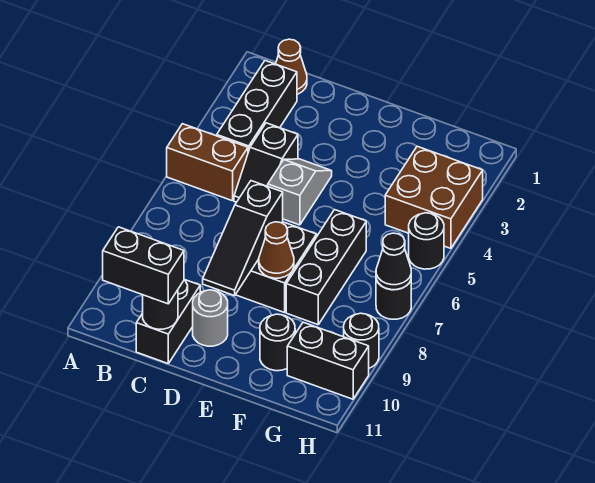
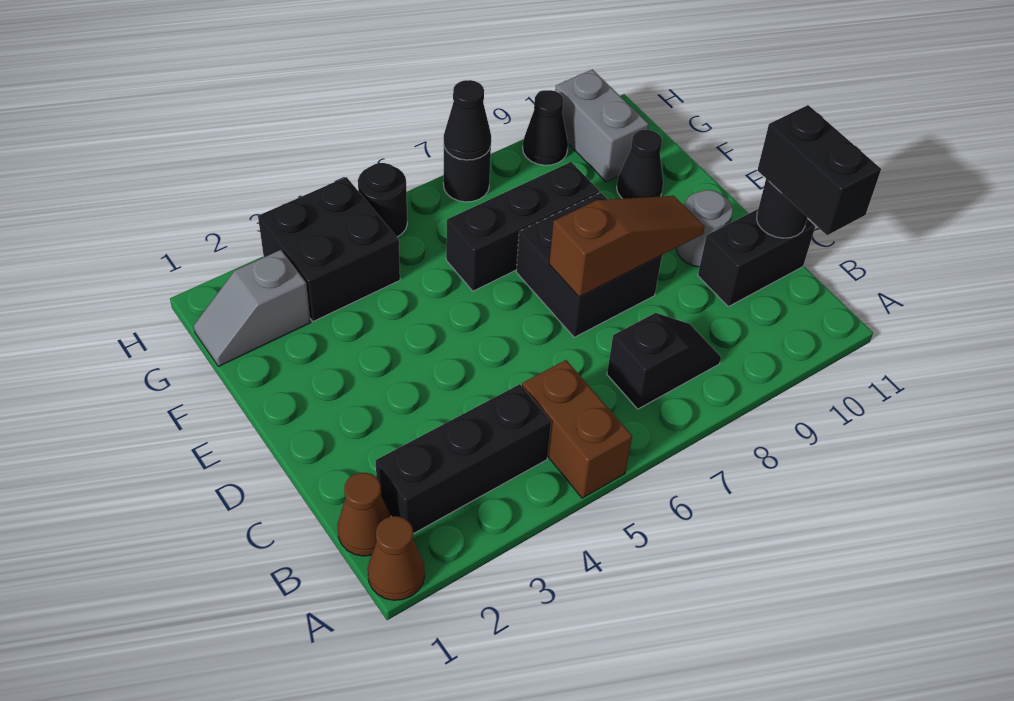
black 1x2 slope [234,123,298,202] -> black 1x2 slope moved to [607,313,721,409]
grey 1x2 slope [268,159,332,225] -> grey 1x2 slope moved to [194,250,310,366]
black 1x3 slope [203,181,283,296] -> brown 1x3 slope [549,196,705,297]
brown 1x1 cone [259,222,294,278] -> brown 1x1 cone moved to [368,516,425,600]
black 1x1 round brick [260,314,295,371] -> black 1x1 cone [617,130,663,199]
brown 2x2 brick [385,146,483,248] -> black 2x2 brick [258,177,400,321]
black 1x2 brick [287,322,369,399] -> grey 1x2 brick [555,69,649,182]
black 1x1 round brick [344,313,379,368] -> black 1x1 cone [523,90,568,165]

